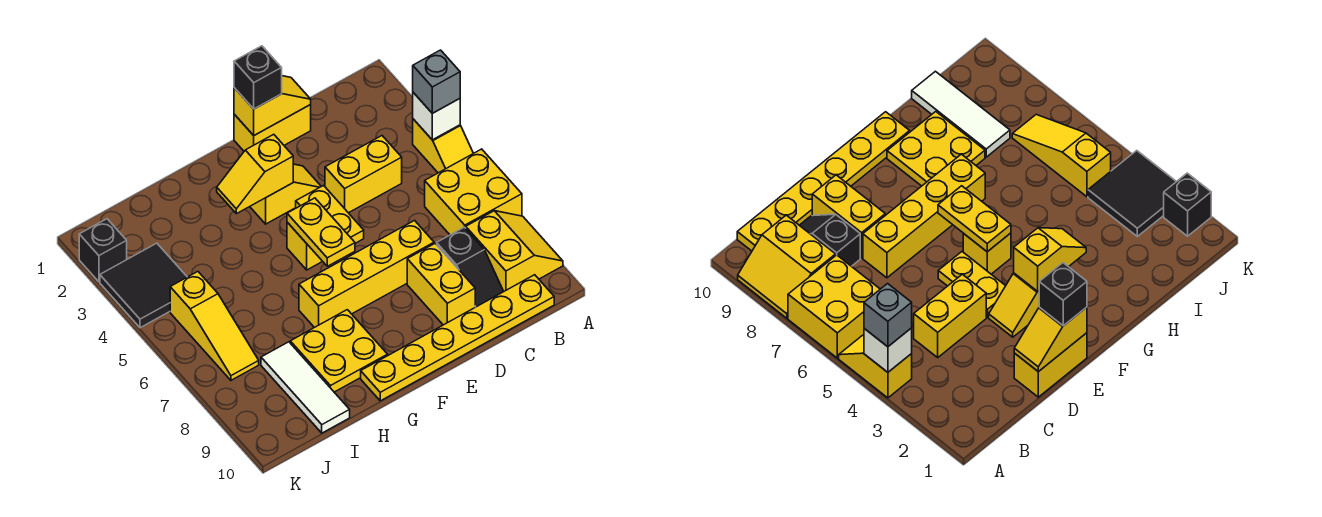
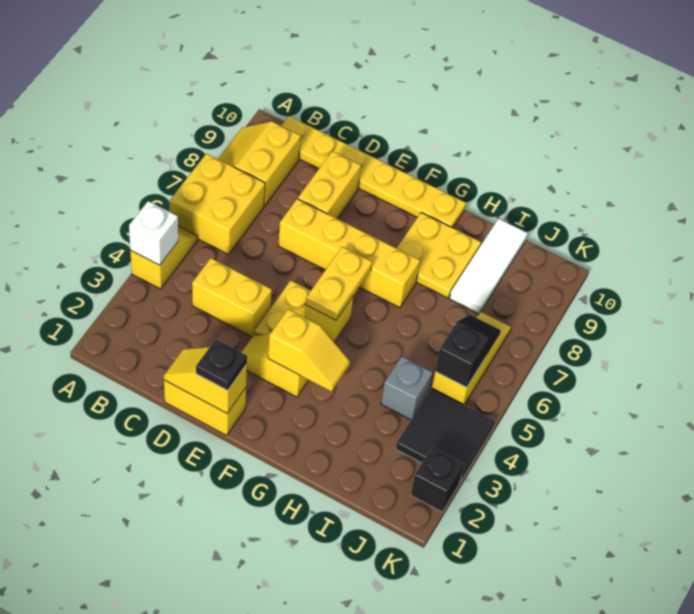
grey 1x1 brick [413,50,460,113] -> grey 1x1 brick moved to [381,356,433,420]
black 1x2 slope [437,227,504,307] -> black 1x2 slope moved to [435,315,501,387]
black 1x1 brick [234,46,282,109] -> black 1x1 plate [196,339,247,390]

